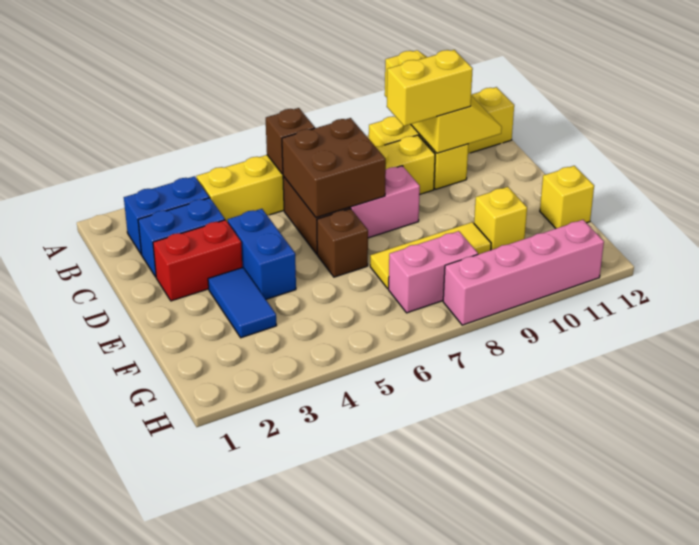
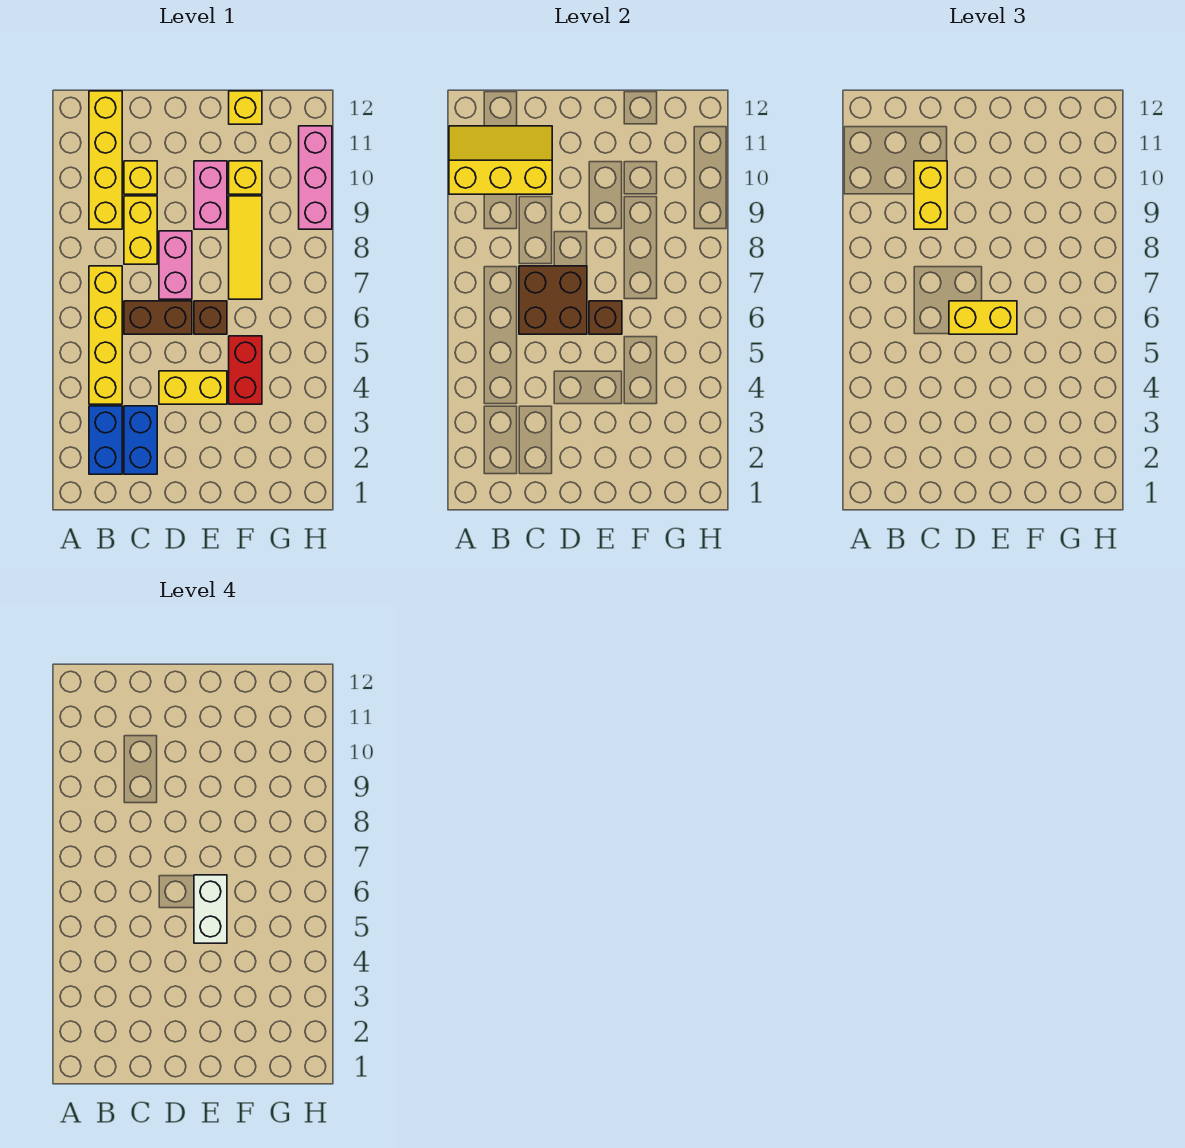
brown 1x1 brick [266,108,315,174] -> brown 1x1 brick moved to [589,301,622,334]
red 1x2 brick [153,220,242,301] -> red 1x2 brick moved to [229,336,262,404]
blue 1x2 brick [228,209,296,299] -> yellow 1x2 brick [159,371,227,404]
none -> yellow 1x2 brick [949,301,1017,334]
blue 1x2 tile [208,267,277,338] -> none
none -> white 1x2 brick [194,875,227,943]
pink 1x2 brick [389,231,478,313] -> pink 1x2 brick moved to [194,161,227,229]
pink 1x4 brick [443,220,604,325] -> pink 1x3 brick [299,126,332,229]

